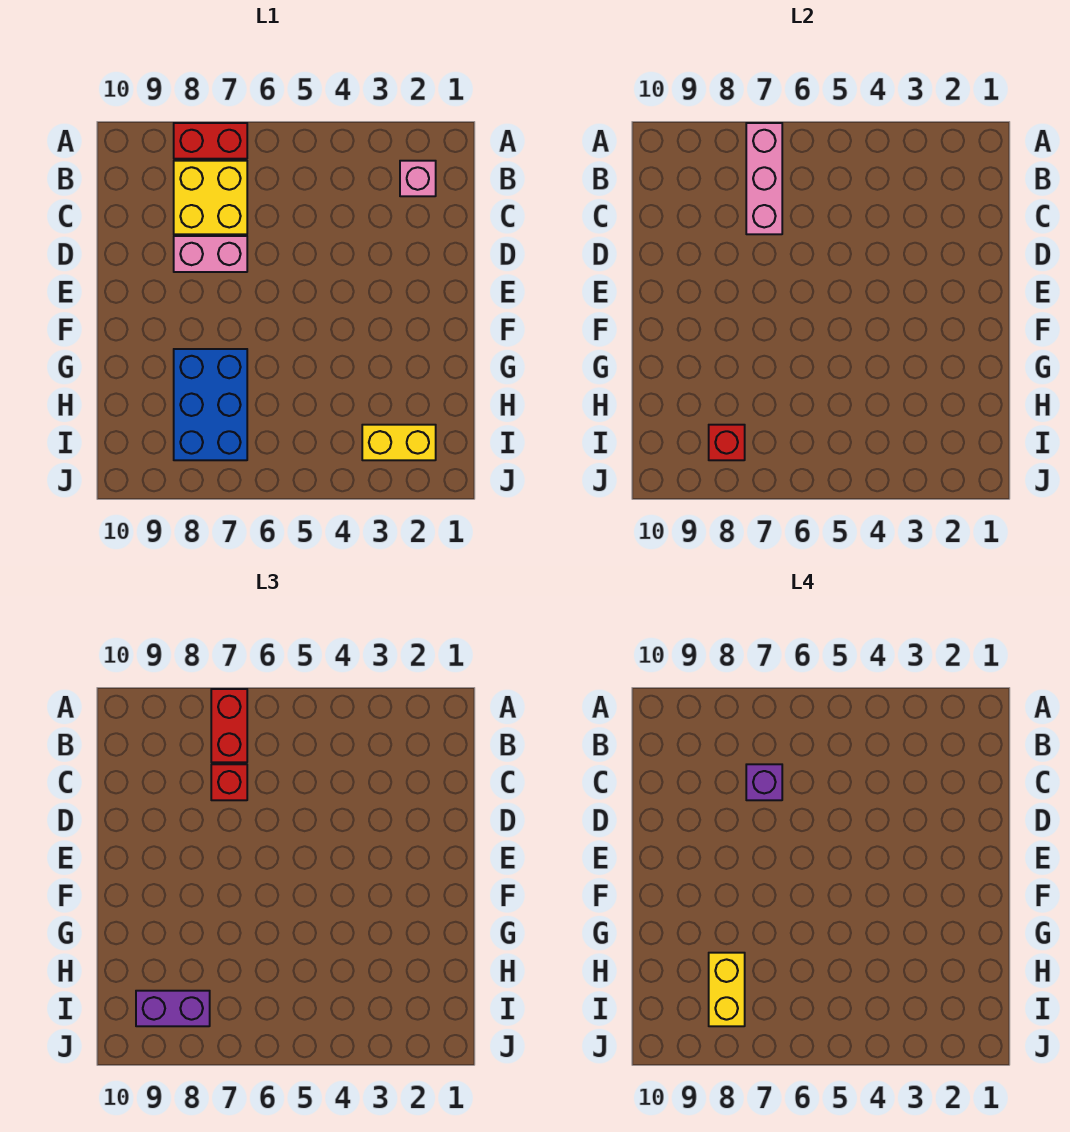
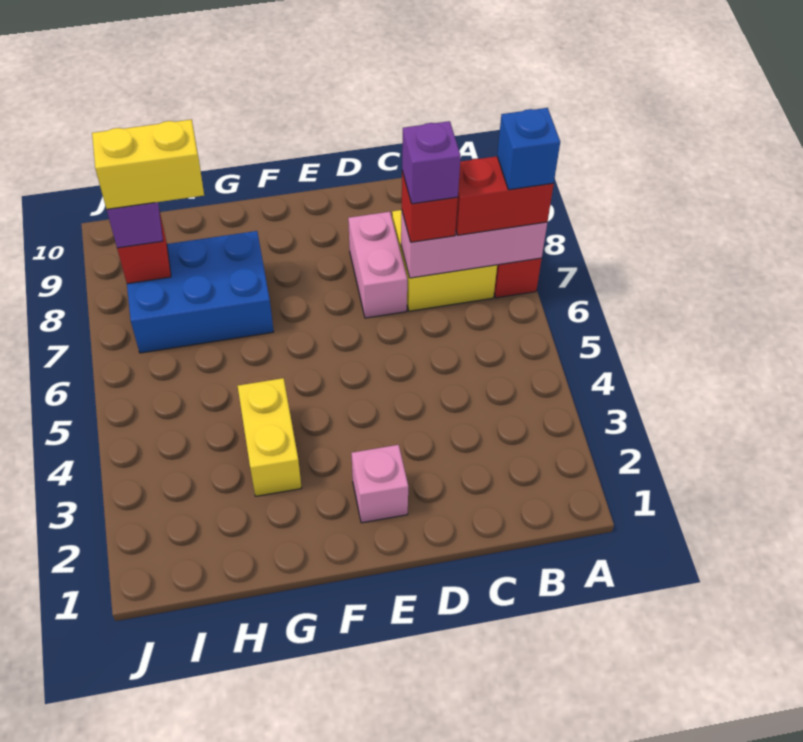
none -> blue 1x1 brick [497,108,560,190]
pink 1x1 brick [400,161,436,196] -> pink 1x1 brick moved to [351,445,408,523]
yellow 1x2 brick [362,425,436,460] -> yellow 1x2 brick moved to [238,378,302,496]

